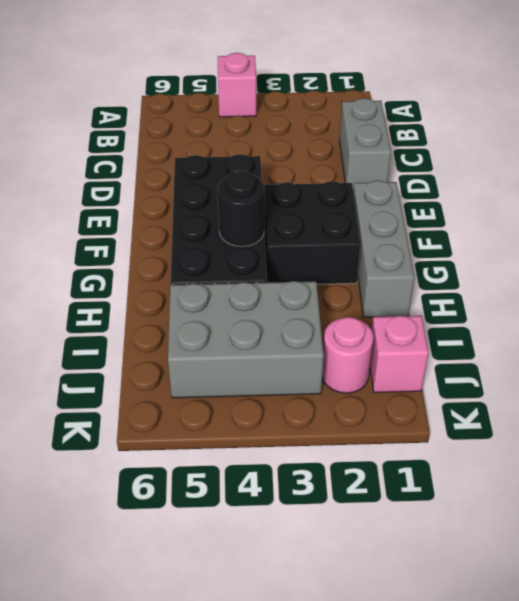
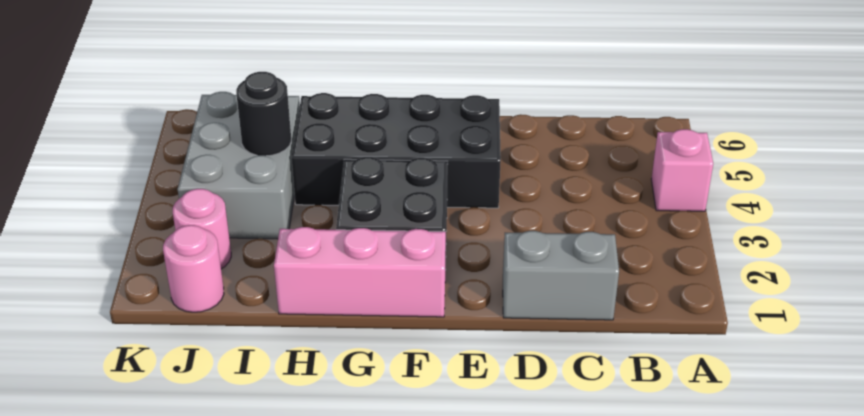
grey 1x3 brick [353,180,414,317] -> pink 1x3 brick [274,227,446,317]
black 1x1 round brick [218,171,265,246] -> black 1x1 round brick moved to [236,72,291,156]
pink 1x1 brick [370,316,428,393] -> pink 1x1 round brick [163,225,224,312]

